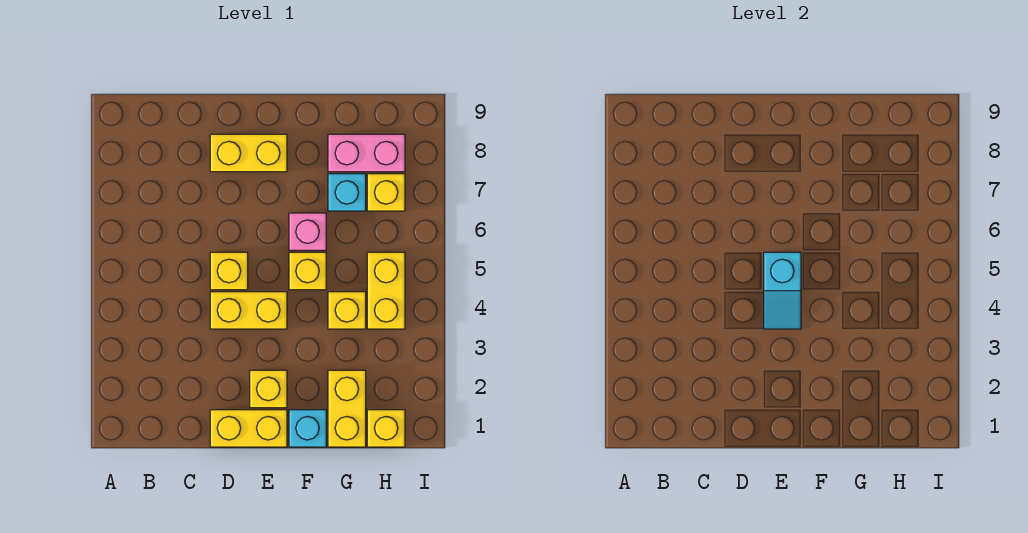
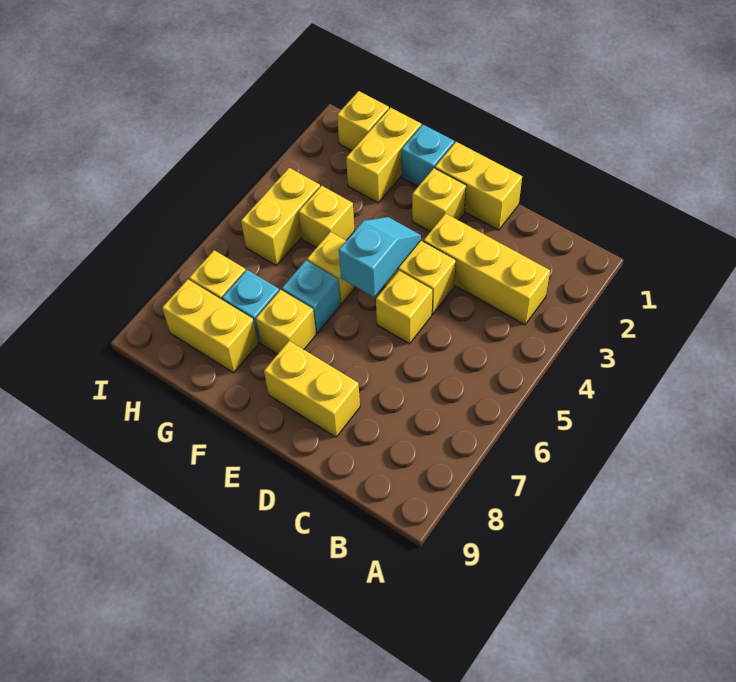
none -> yellow 1x3 brick [424,214,550,325]
pink 1x1 brick [289,213,326,250] -> cyan 1x1 brick [282,261,341,333]
none -> yellow 1x1 brick [256,290,316,354]
pink 1x2 brick [328,134,405,172] -> yellow 1x2 brick [162,279,258,373]

